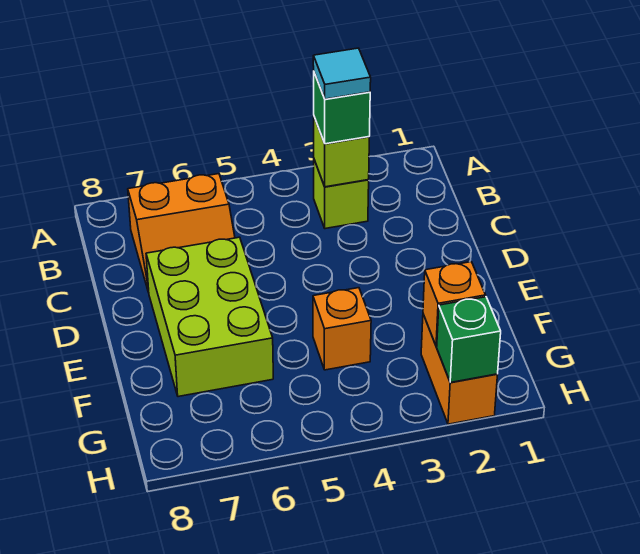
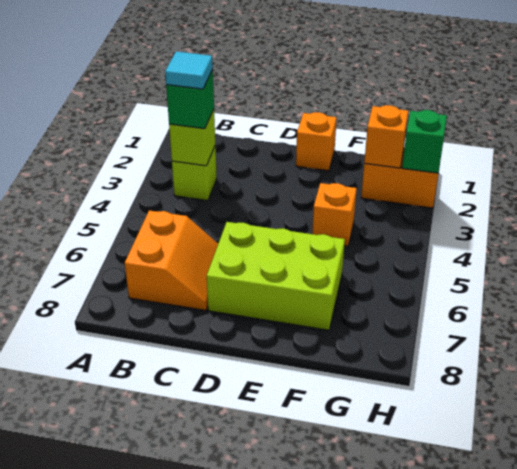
none -> orange 1x1 brick [296,112,337,171]

